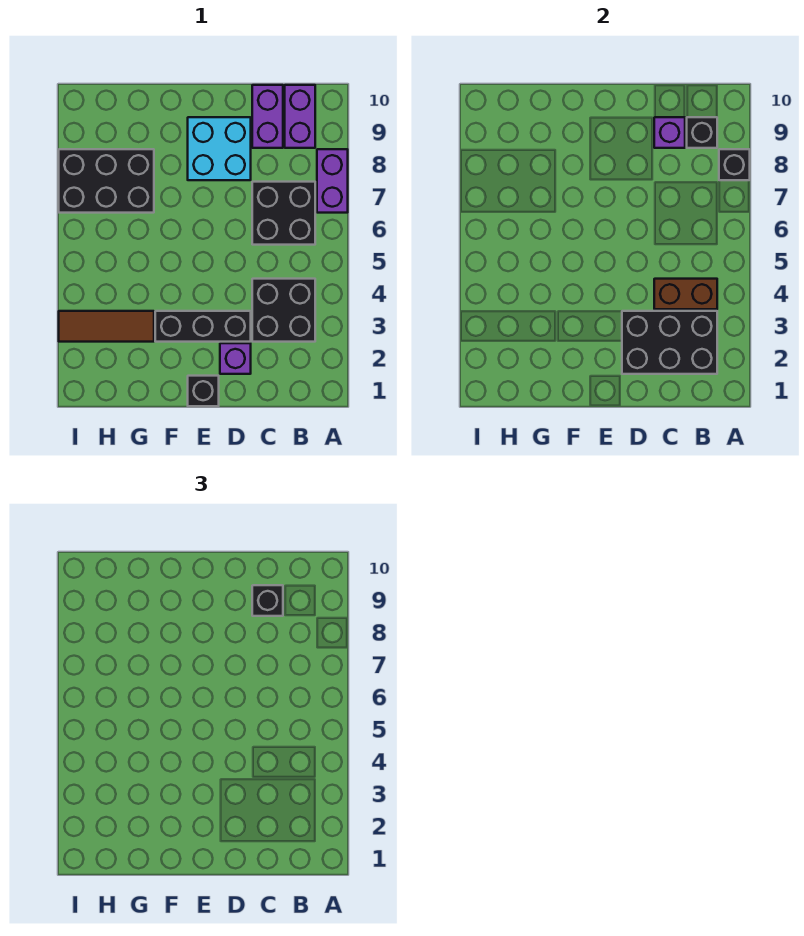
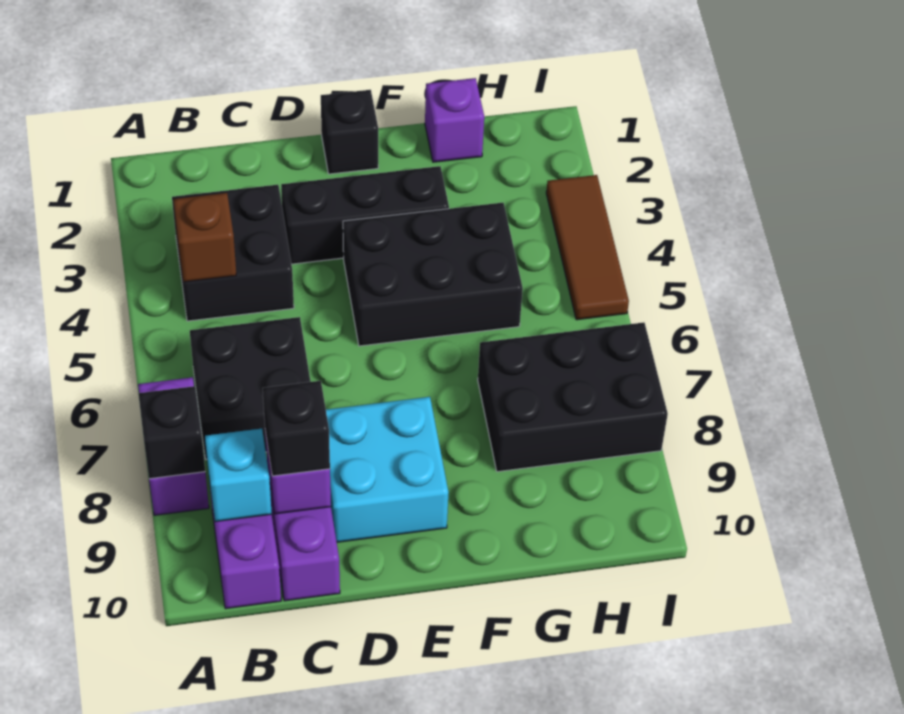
black 2x3 brick [622,311,717,374] -> black 2x3 brick moved to [343,203,523,346]
brown 1x2 brick [654,279,717,309] -> brown 1x1 brick [173,193,236,282]
black 1x1 brick [687,117,717,148] -> cyan 1x1 brick [205,429,272,522]
purple 1x1 brick [220,343,251,374] -> purple 1x1 brick moved to [425,78,484,162]
brown 1x3 tile [59,311,154,342] -> brown 1x3 tile turned to [546,175,629,320]

